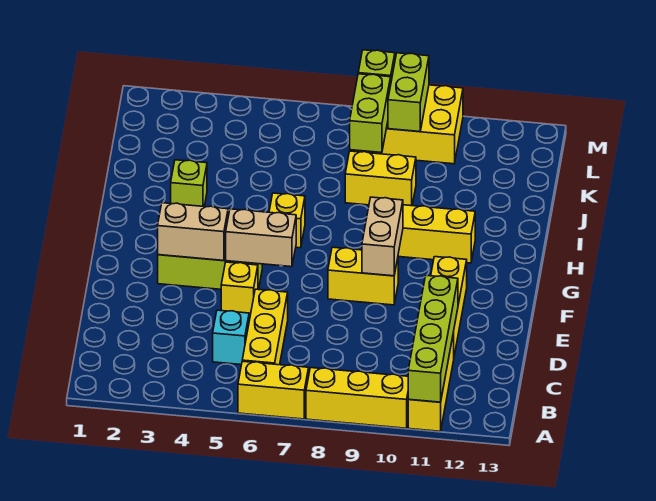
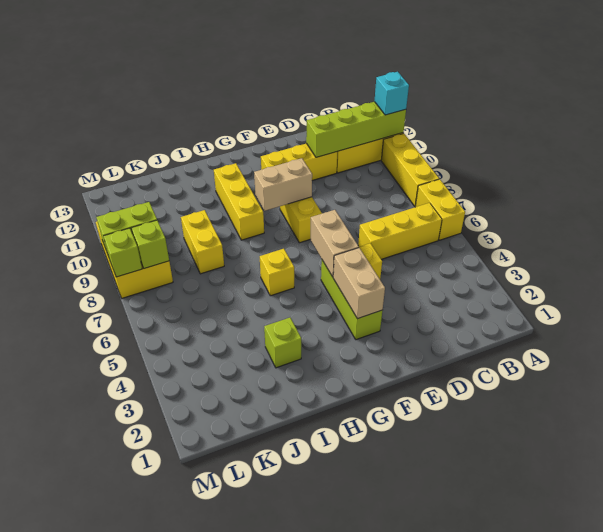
cyan 1x1 brick [213,310,249,365] -> cyan 1x1 brick moved to [374,72,409,115]
lime 1x2 brick [350,74,391,153] -> lime 1x1 brick [132,220,169,269]

